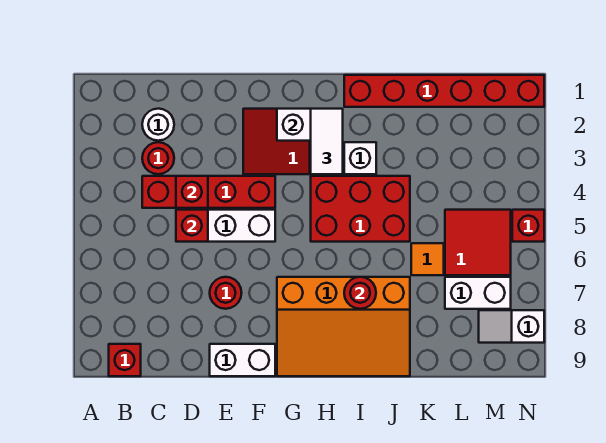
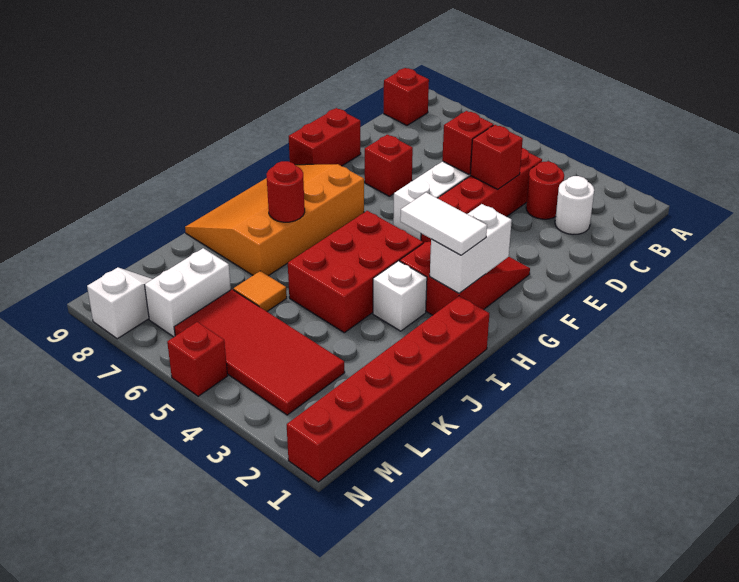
red 1x1 round brick [210,277,242,309] -> red 1x1 brick [365,135,413,196]
white 1x2 brick [210,344,275,376] -> red 1x2 brick [289,108,361,166]
red 2x2 tile [445,210,511,275] -> red 2x4 tile [174,289,345,415]

